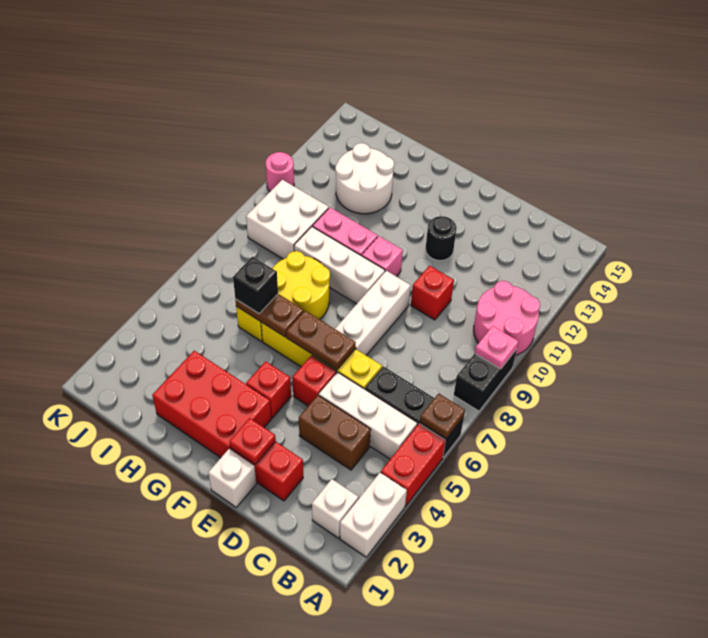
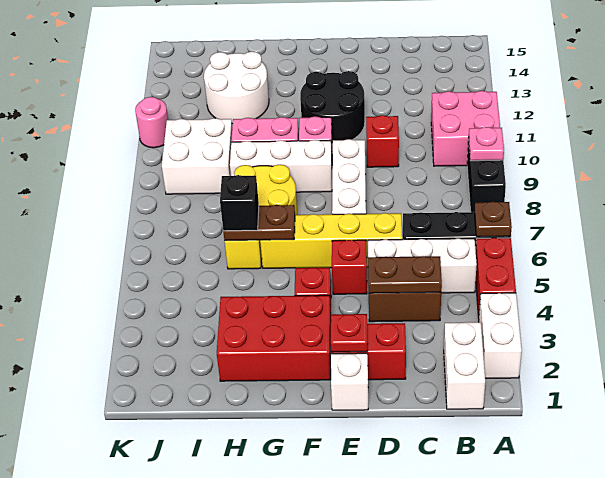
pink 2x2 round brick [474,281,540,355] -> pink 2x2 brick [431,91,500,166]
white 1x1 brick [312,479,358,538] -> white 1x2 brick [444,322,485,409]
brown 1x2 plate [286,311,356,370] -> brown 1x2 plate moved to [368,256,442,293]
black 1x1 round brick [426,216,457,261] -> black 2x2 round brick [300,71,365,144]

